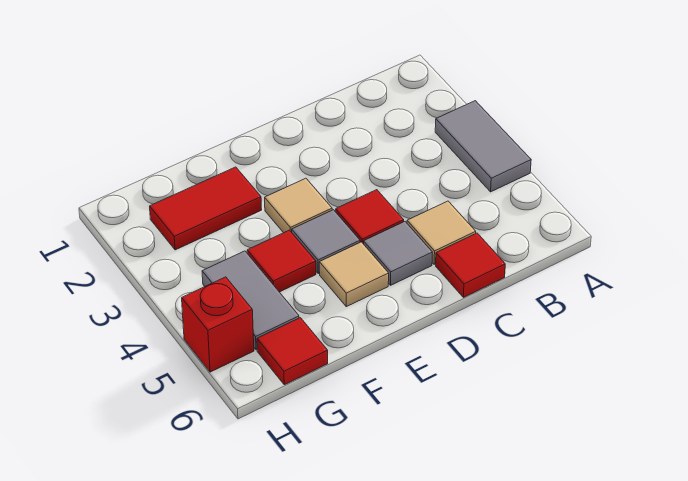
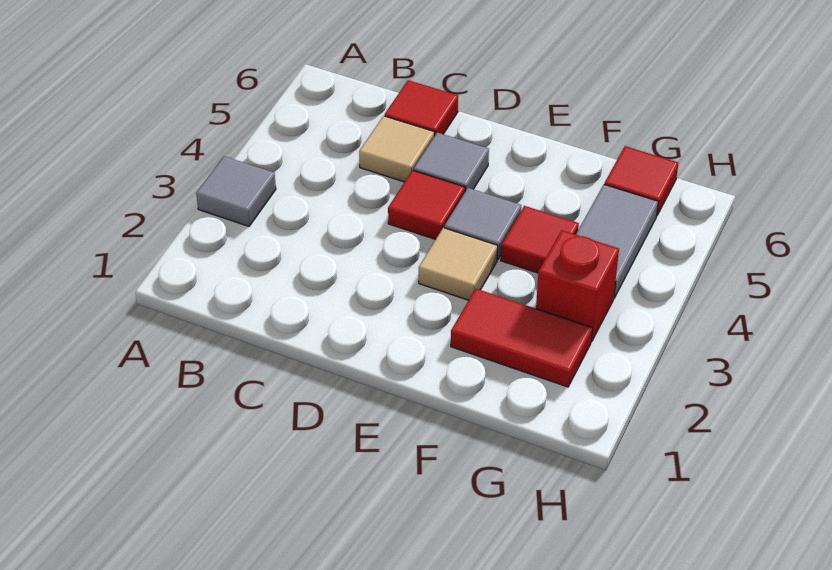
grey 1x2 tile [435,101,531,192] -> grey 1x1 tile [196,156,276,226]
tan 1x1 tile [319,242,389,307] -> none
red 1x1 brick [182,277,254,372] -> red 1x1 brick moved to [536,230,619,342]

